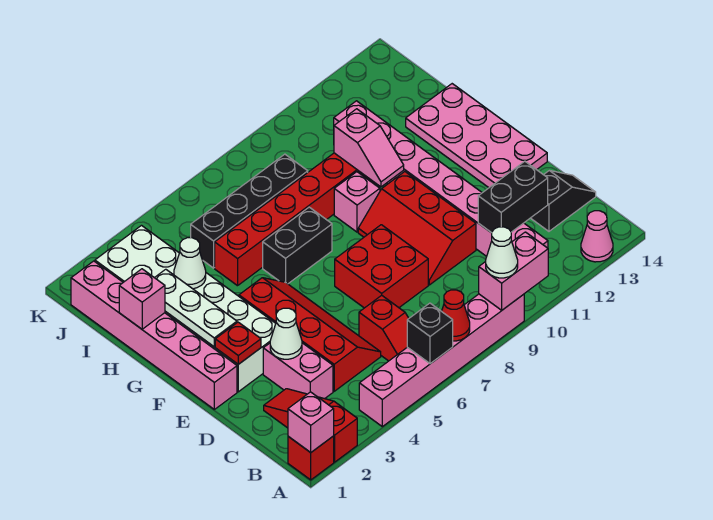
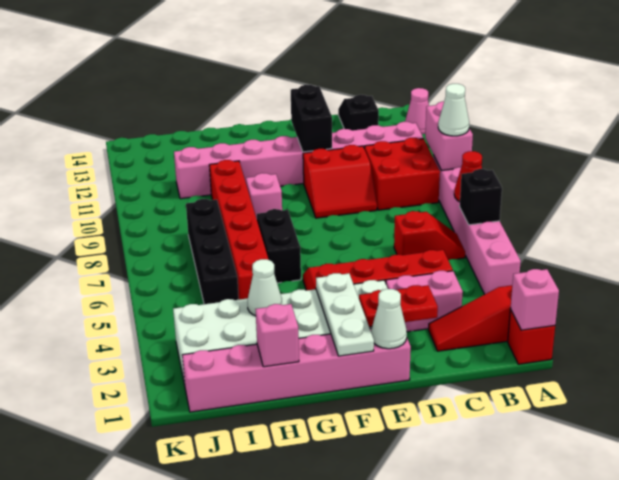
black 1x2 brick [478,161,548,233] -> black 1x2 brick moved to [291,85,332,152]
white 1x1 cone [270,308,302,359] -> white 1x1 cone moved to [371,289,407,349]
red 2x2 brick [335,225,428,308] -> red 2x2 brick moved to [364,138,440,210]
red 2x3 slope [358,172,476,285] -> red 2x2 slope [303,145,377,218]
red 1x1 plate [215,322,261,364] -> red 1x2 plate [359,285,438,327]
pink 2x4 plate [406,84,547,188] -> none
white 1x3 plate [155,269,237,347] -> white 1x3 plate turned to [316,273,374,356]
pink 1x2 slope [334,109,404,187] -> none

